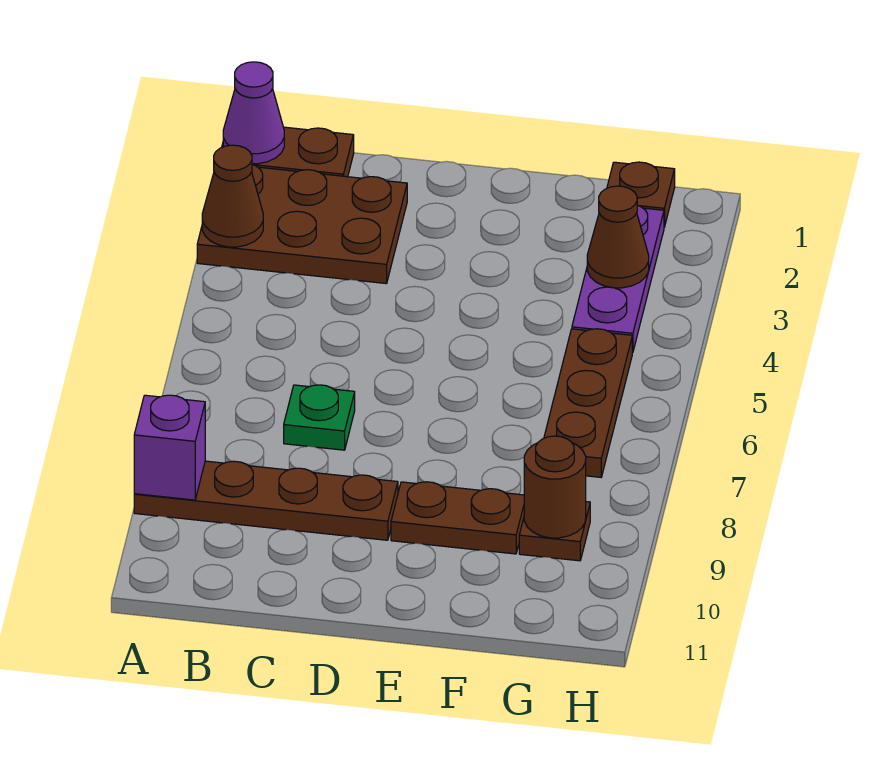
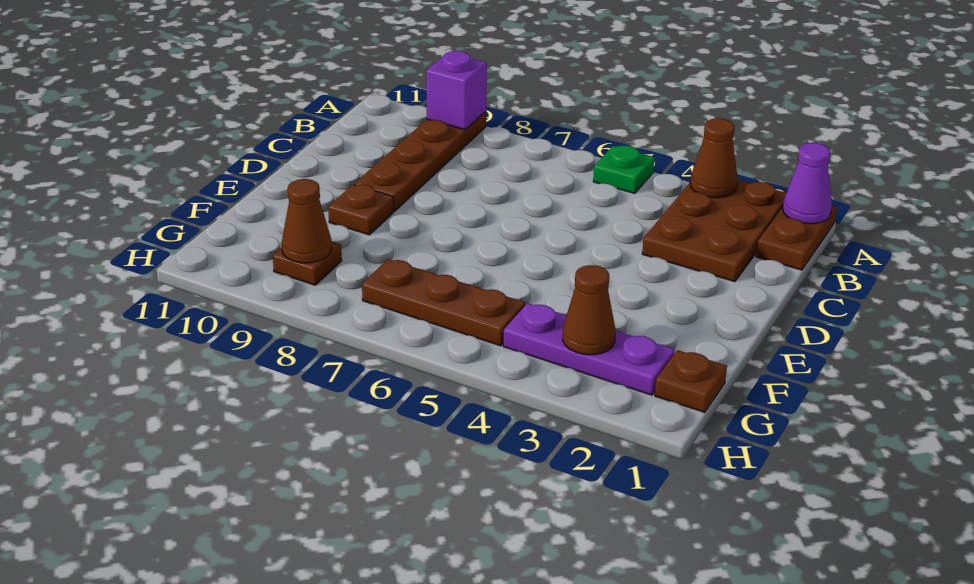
green 1x1 plate [284,385,355,450] -> green 1x1 plate moved to [593,146,654,194]
brown 1x2 plate [391,482,524,554] -> brown 1x1 plate [328,184,394,235]
brown 1x1 round brick [524,436,586,538] -> brown 1x1 cone [282,179,332,263]

